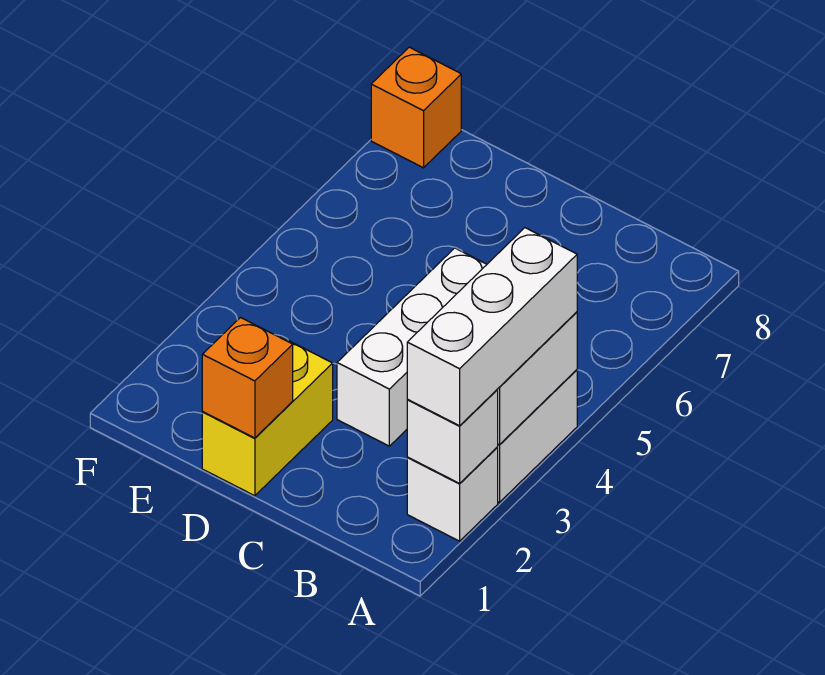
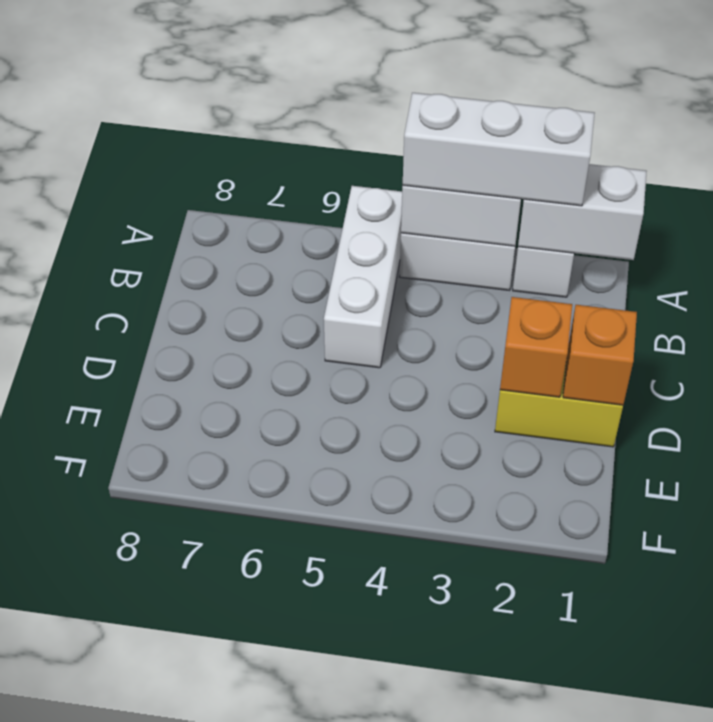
white 1x1 brick [407,390,498,483] -> white 1x2 brick [518,164,647,260]
white 1x3 brick [337,248,487,446] -> white 1x3 brick turned to [324,186,402,368]
orange 1x1 brick [371,47,461,168] -> orange 1x1 brick moved to [500,297,572,397]

